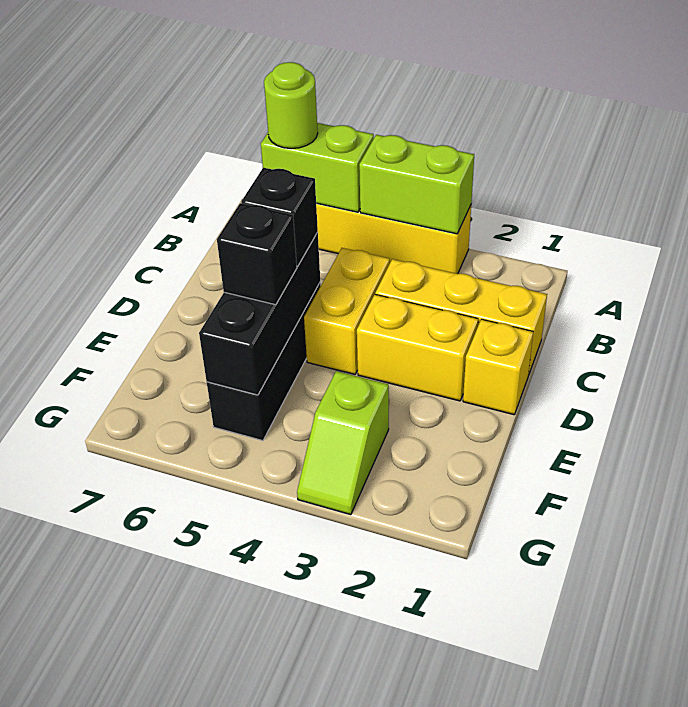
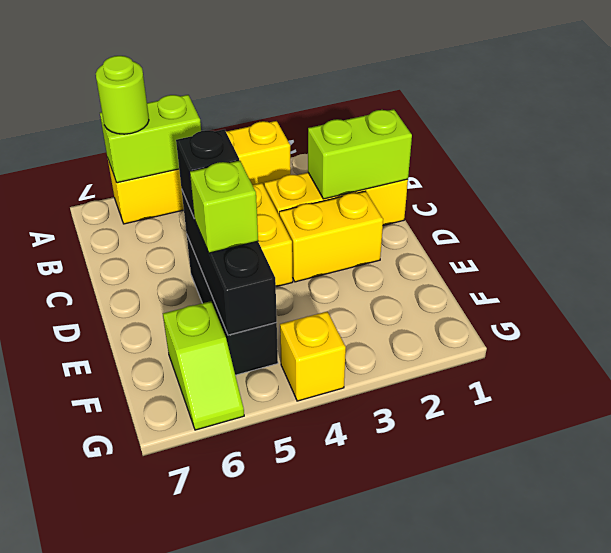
lime 1x2 brick [359,135,474,234] -> lime 1x2 brick moved to [308,109,412,199]
yellow 1x1 brick [463,319,533,415] -> yellow 1x1 brick moved to [280,312,346,401]
black 1x1 brick [217,203,297,305] -> lime 1x1 brick [190,161,258,253]
lime 1x2 slope [297,371,389,515] -> lime 1x2 slope moved to [163,301,244,430]

